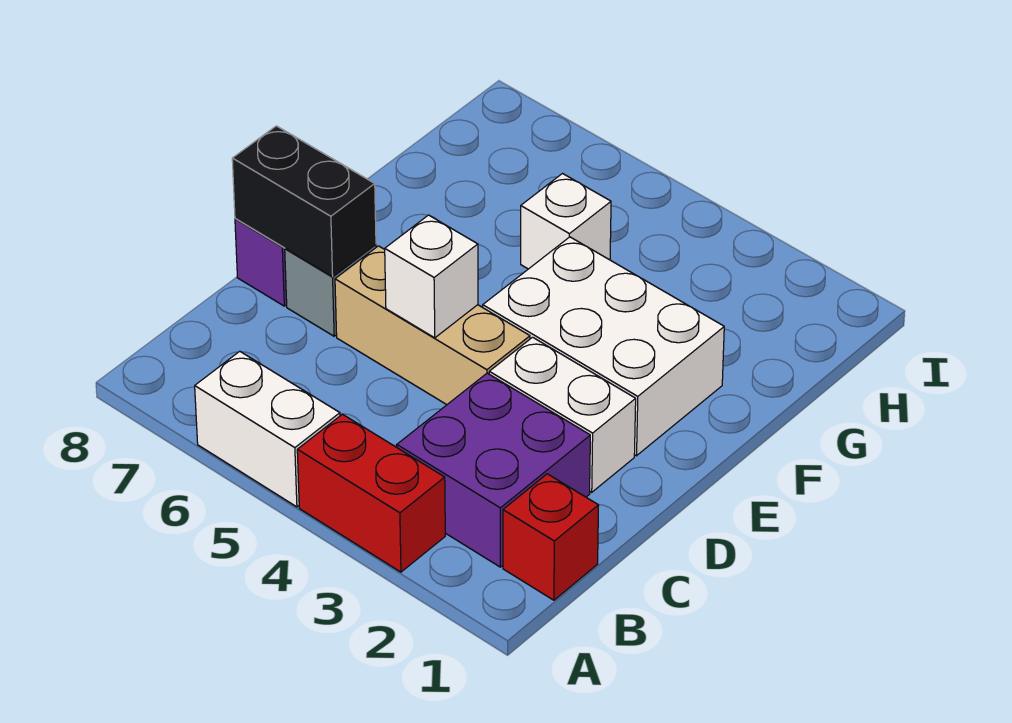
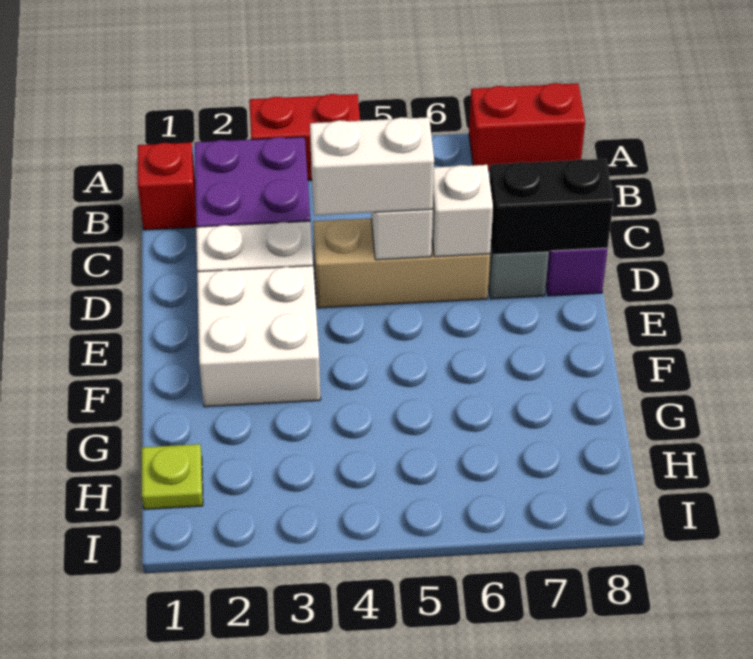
white 1x2 brick [195,351,340,507] -> white 1x2 brick moved to [310,117,434,215]
none -> red 1x2 brick [469,83,585,171]
white 2x3 brick [483,237,724,456] -> white 2x2 brick [197,266,321,407]
white 1x1 brick [521,174,611,269] -> white 1x1 brick moved to [432,165,493,257]
none -> lime 1x1 plate [142,444,203,509]

